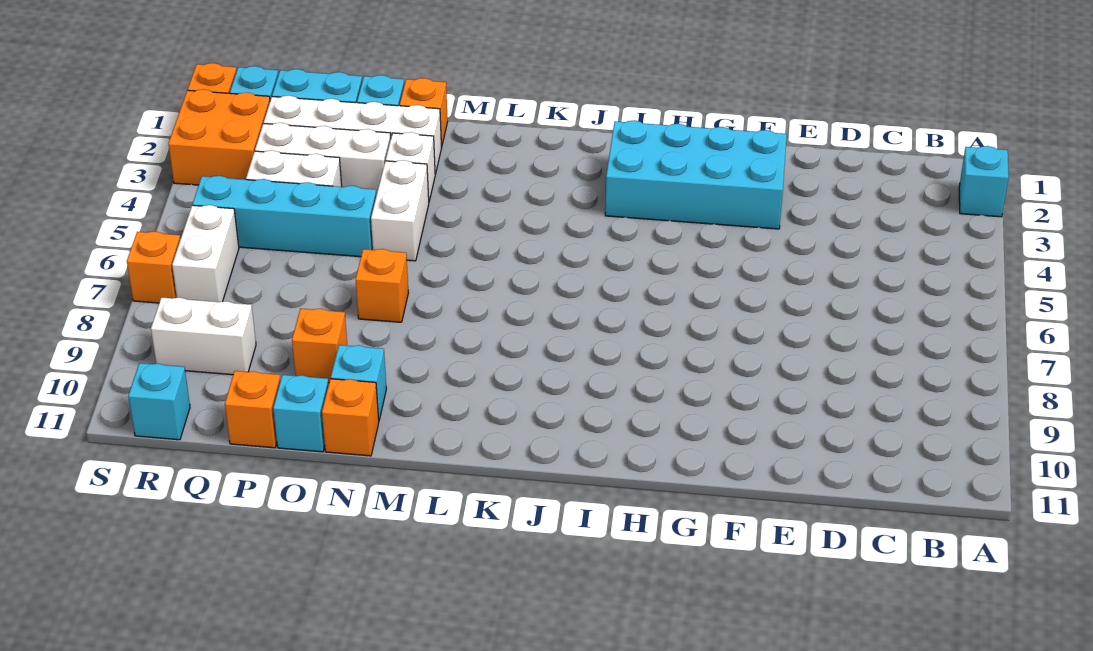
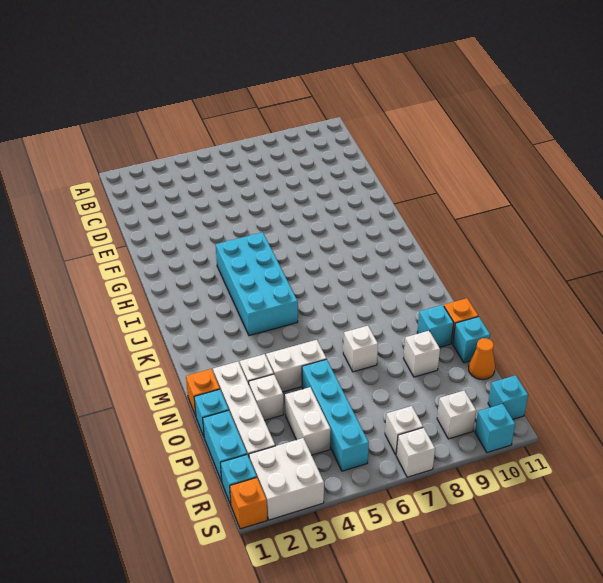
cyan 1x1 brick [959,146,1009,217] -> cyan 1x1 brick moved to [475,404,515,453]
cyan 2x4 brick [605,120,787,229] -> cyan 2x4 brick moved to [216,232,298,336]
orange 1x1 brick [356,249,409,322] -> white 1x1 brick [343,326,378,372]
white 1x3 brick [255,123,391,195] -> white 1x1 brick [249,374,283,420]
orange 1x1 brick [292,309,347,383] -> white 1x1 brick [404,331,440,377]
orange 1x1 brick [225,371,281,448] -> orange 1x1 cone [469,338,495,380]
white 1x2 brick [151,297,256,375] -> white 1x1 brick [437,391,476,439]
orange 2x2 brick [168,89,270,185] -> white 2x2 brick [249,438,324,520]
white 1x2 brick [172,205,239,302] -> white 1x1 brick [385,406,423,455]
orange 1x1 brick [127,231,180,303] -> white 1x1 brick [396,428,435,477]

